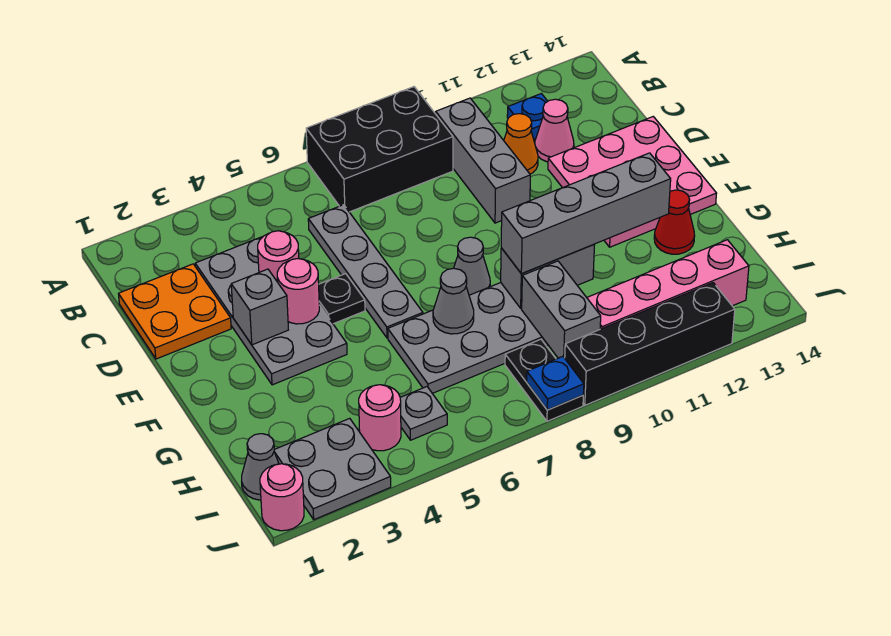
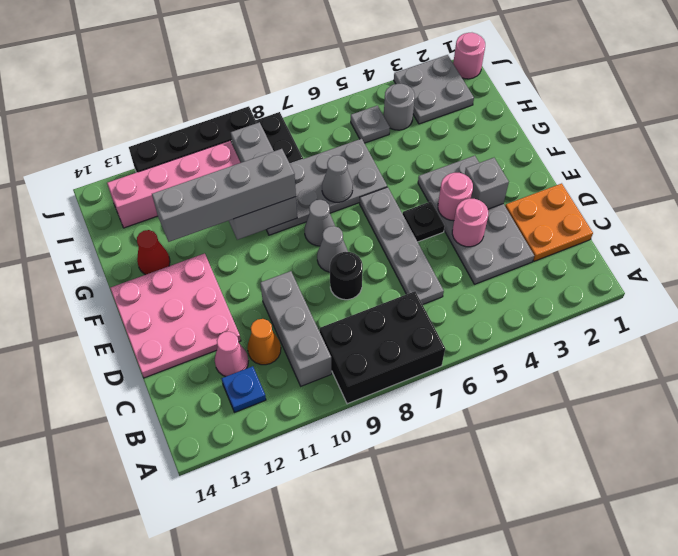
none -> black 1x1 round brick [330,252,363,300]
grey 1x1 cone [242,434,279,500] -> grey 1x1 cone moved to [317,226,348,272]
pink 1x1 round brick [359,385,401,451] -> grey 1x1 round brick [384,84,415,130]
blue 1x1 plate [527,356,584,410] -> none

